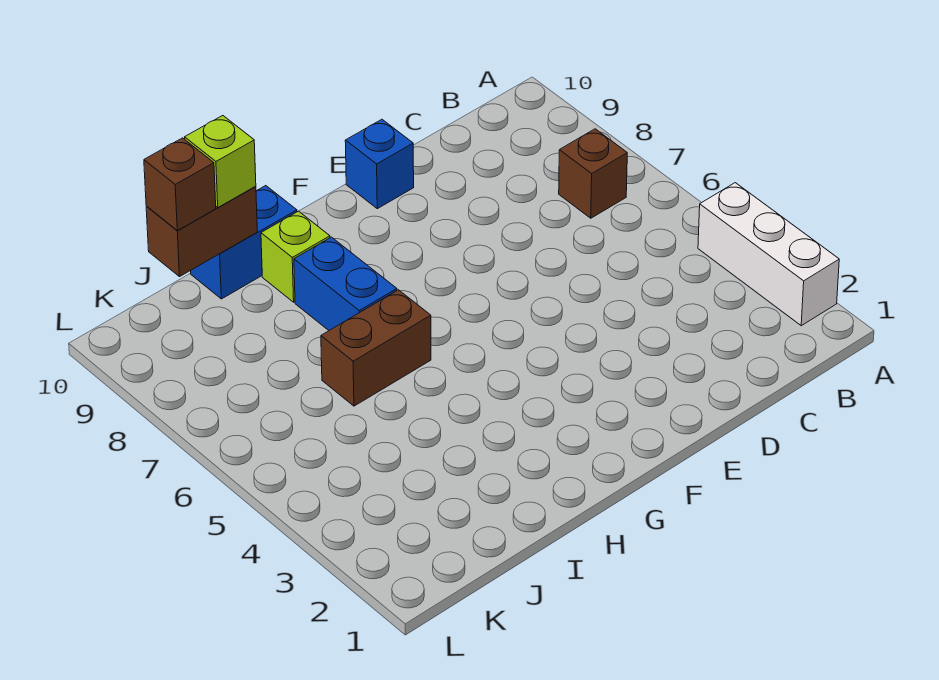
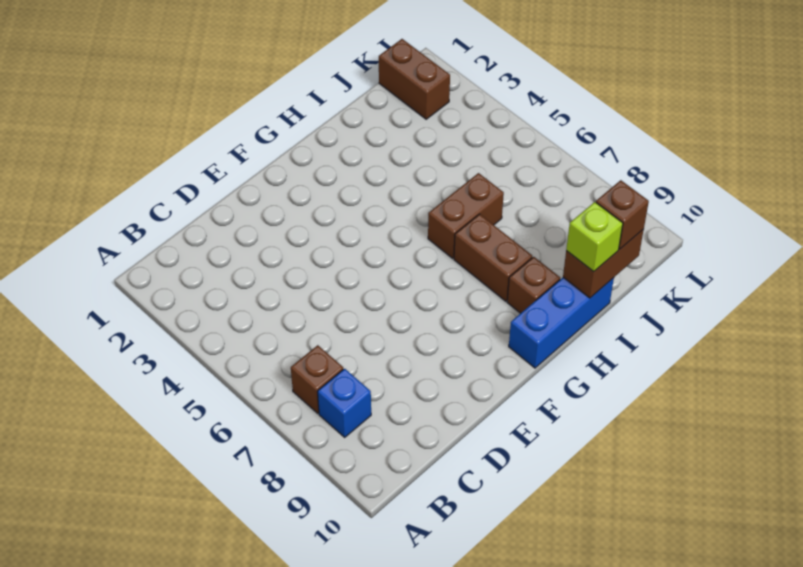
white 1x3 brick [698,183,839,326] -> none
blue 1x1 brick [345,119,414,209] -> blue 1x1 brick moved to [318,369,371,437]
blue 1x2 brick [294,237,397,330] -> brown 1x2 brick [454,214,532,301]
lime 1x1 brick [261,211,330,302] -> brown 1x1 brick [507,257,560,313]
blue 1x2 brick [191,186,297,299] -> blue 1x3 brick [509,278,614,368]
none -> brown 1x2 brick [379,39,450,119]

